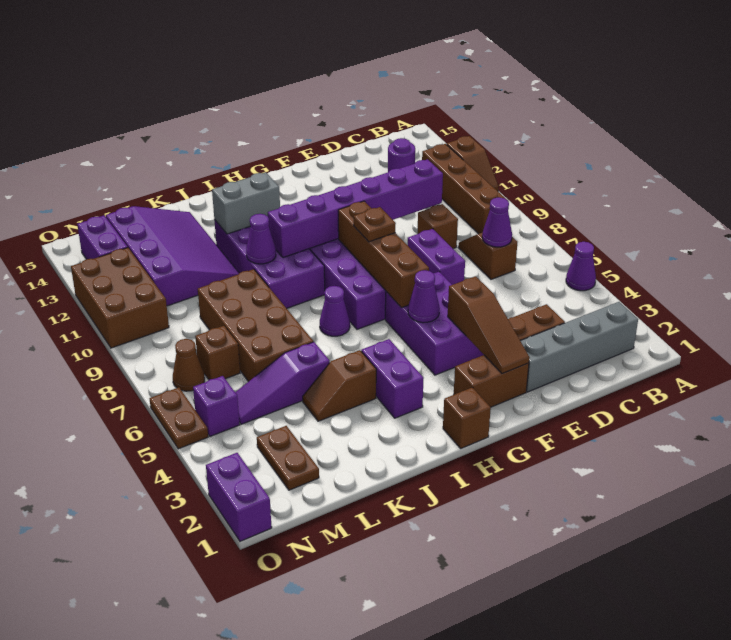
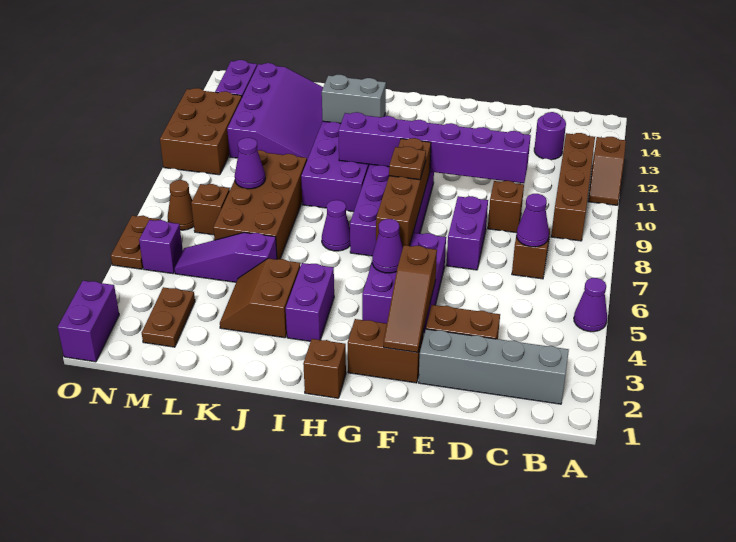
brown 1x2 slope [303,350,376,421] -> brown 2x2 slope [220,258,300,338]
purple 1x1 cone [246,214,276,264] -> purple 1x1 cone moved to [235,138,265,189]

